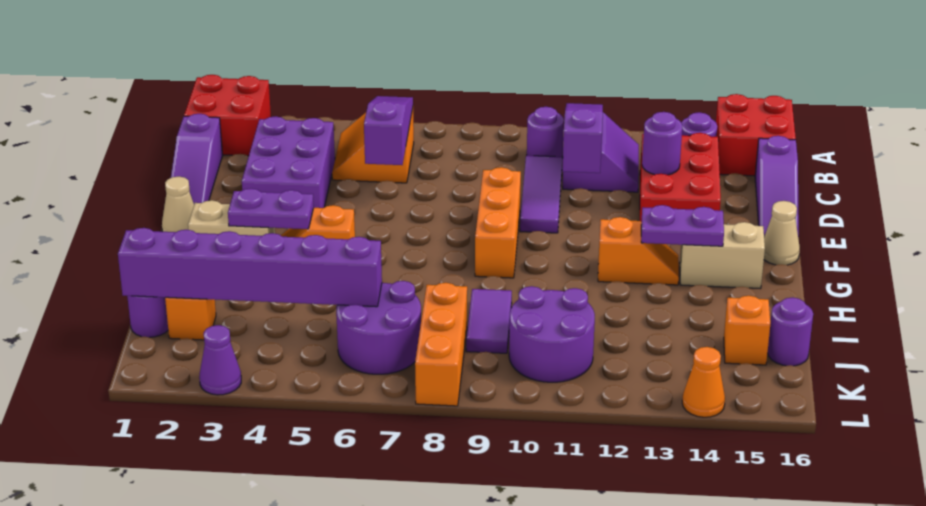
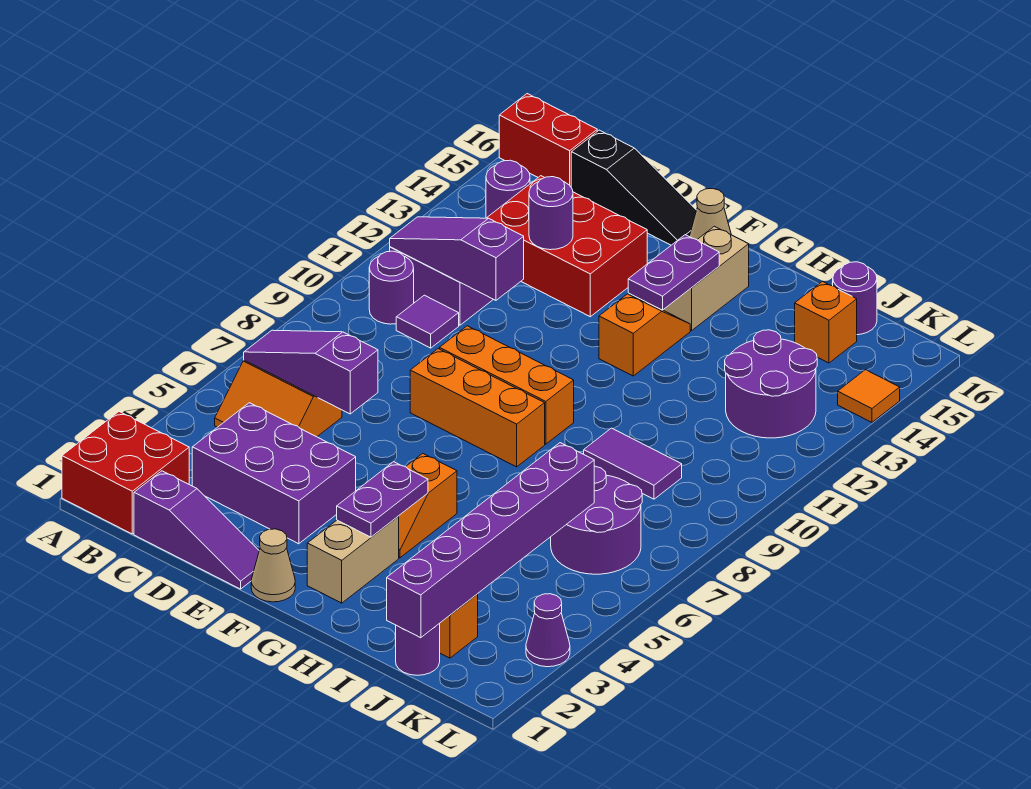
red 2x2 brick [716,94,796,176] -> red 1x2 brick [499,94,597,187]
purple 1x3 tile [520,155,562,233] -> purple 1x1 tile [396,295,459,348]
purple 1x3 slope [755,136,799,238] -> black 1x3 slope [571,130,696,245]
orange 1x3 brick [415,283,467,406] -> orange 1x3 brick moved to [410,349,545,467]
purple 2x2 round brick [509,286,595,382] -> purple 2x2 round brick moved to [725,330,817,438]
orange 1x1 cone [682,347,725,417] -> orange 1x1 tile [838,370,900,422]

